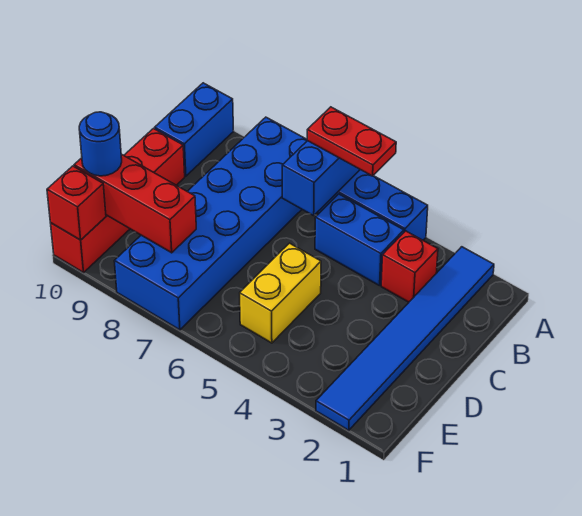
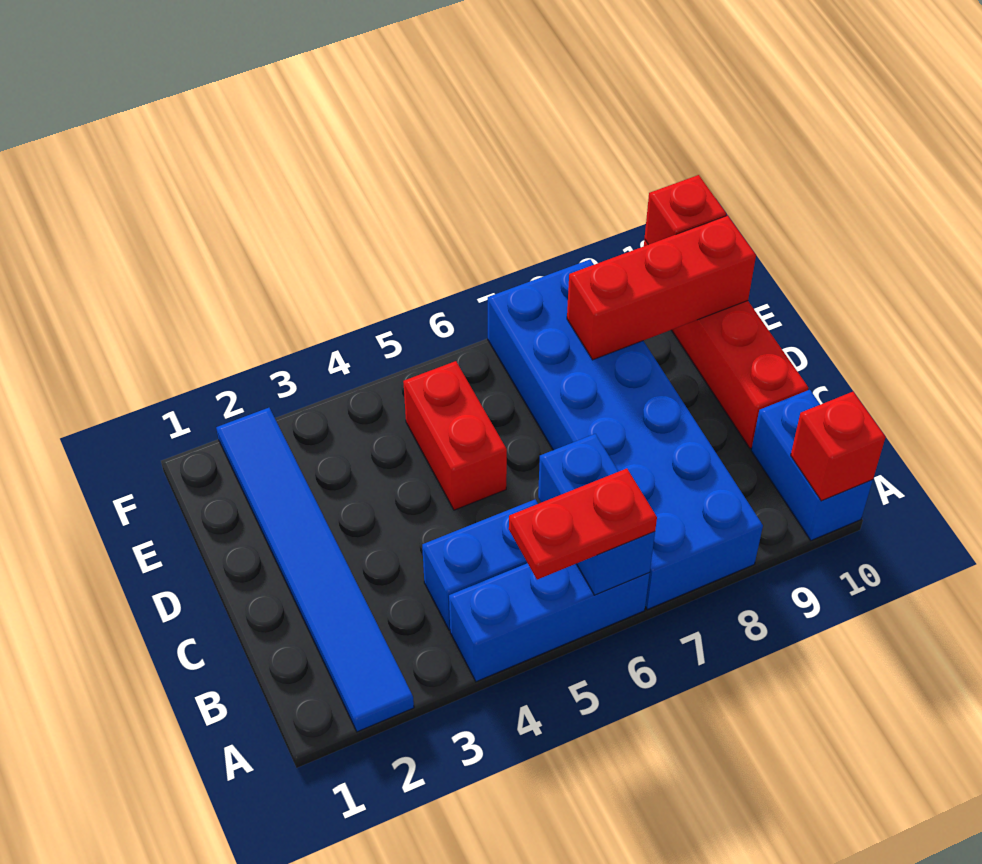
red 1x1 brick [381,231,438,302] -> red 1x1 brick moved to [791,392,886,501]
yellow 1x2 brick [240,243,321,343] -> red 1x2 brick [403,361,507,510]
blue 1x1 round brick [79,112,122,176] -> none

